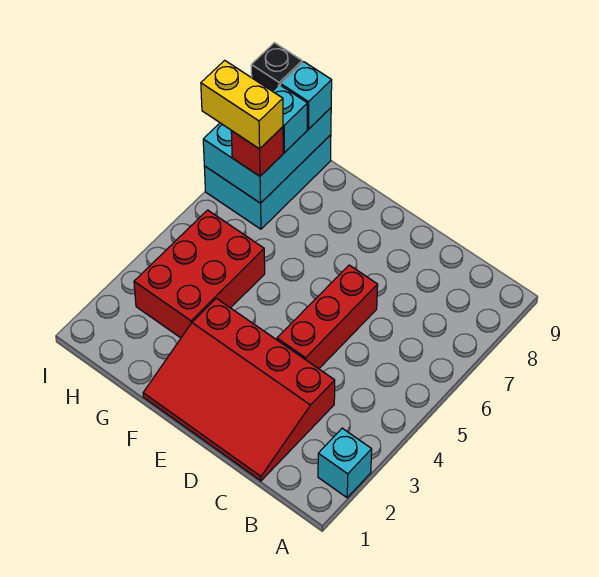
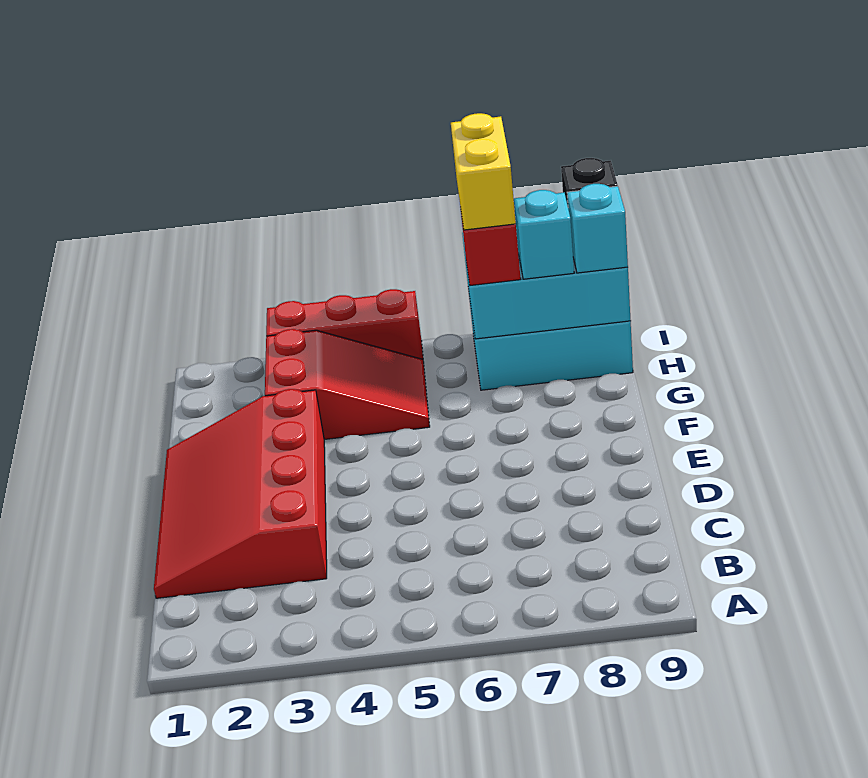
cyan 1x1 brick [318,428,372,498] -> none
red 1x3 brick [277,265,378,369] -> red 1x3 brick moved to [266,289,424,363]
red 2x3 brick [134,210,265,338] -> red 2x3 slope [265,329,430,439]

